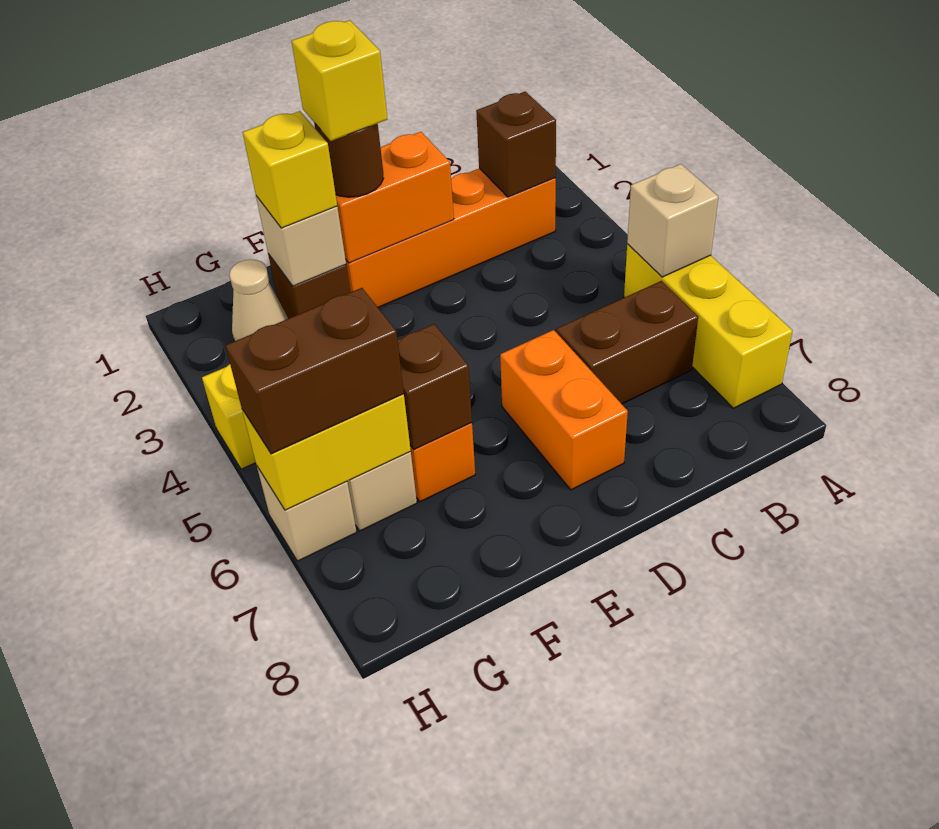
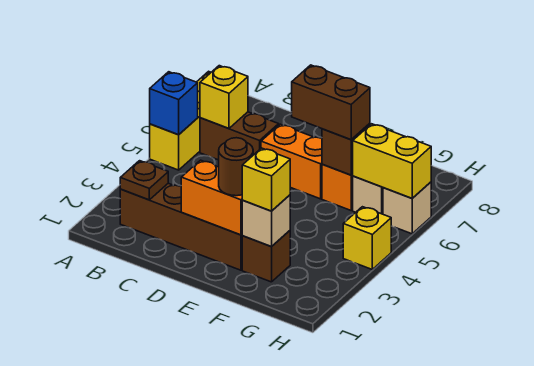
tan 1x1 brick [627,164,718,277] -> blue 1x1 brick [150,72,198,135]
orange 1x4 brick [346,168,556,307] -> brown 1x4 brick [120,183,242,270]
brown 1x1 brick [476,92,556,197] -> brown 1x1 plate [120,161,168,200]
orange 1x2 brick [500,330,628,490] -> orange 1x2 brick turned to [261,124,322,199]
yellow 1x1 brick [292,20,387,141] -> yellow 1x1 brick moved to [200,66,248,128]
tan 1x1 cone [229,259,288,341] -> none
brown 1x2 brick [225,288,404,454] -> brown 1x2 brick moved to [292,65,370,140]

